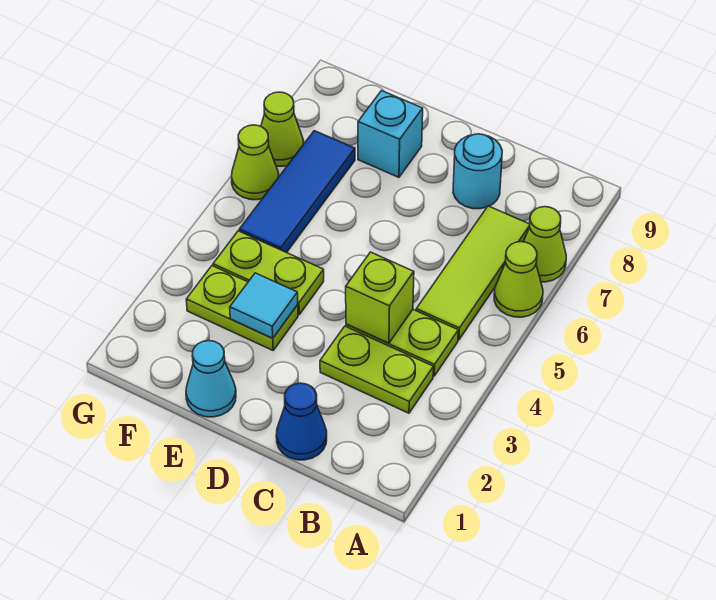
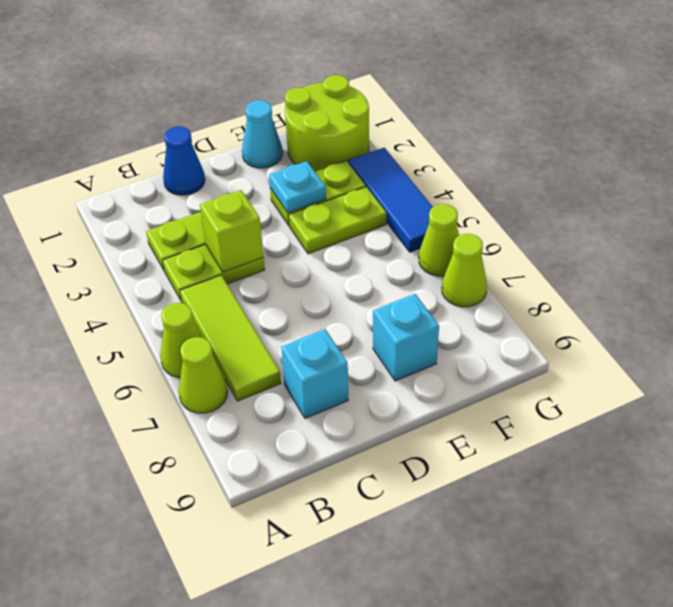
cyan 1x1 round brick [453,134,502,209] -> cyan 1x1 brick [281,329,348,418]
cyan 1x1 tile [230,273,298,338] -> cyan 1x1 plate [269,161,326,213]
none -> lime 2x2 round brick [285,75,369,172]
blue 1x3 tile [239,131,355,253] -> blue 1x3 tile moved to [348,148,433,252]

